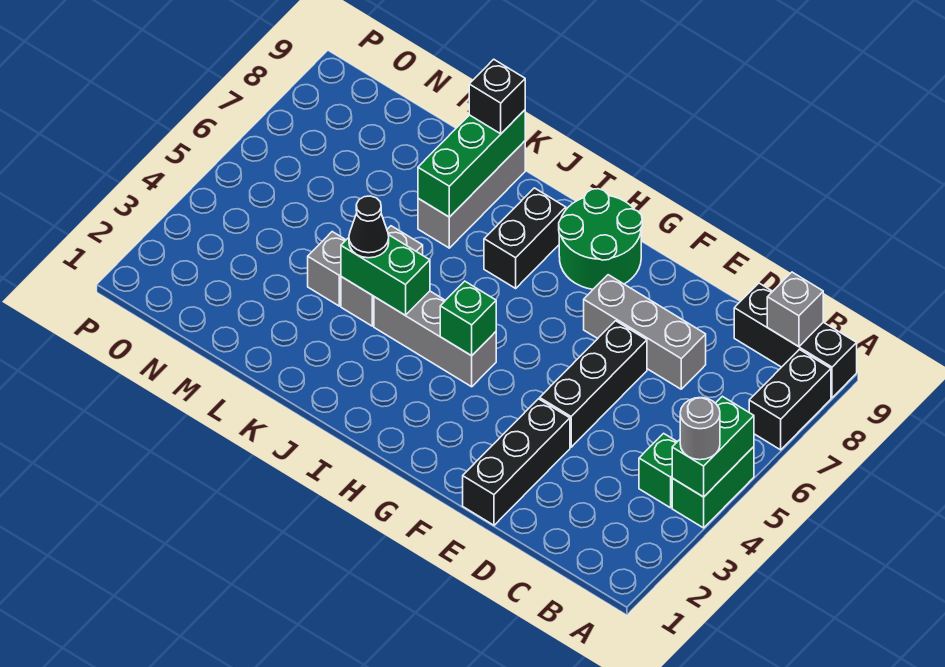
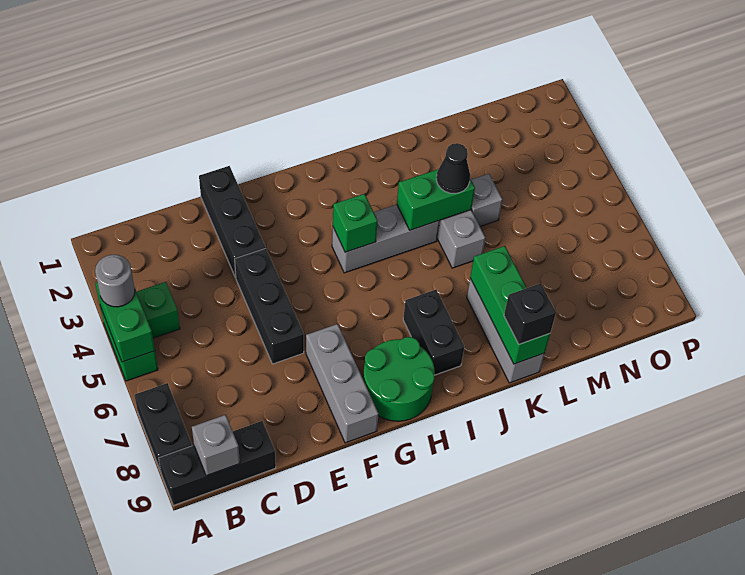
grey 1x3 brick [584,275,706,389] -> grey 1x3 brick turned to [306,324,378,443]

